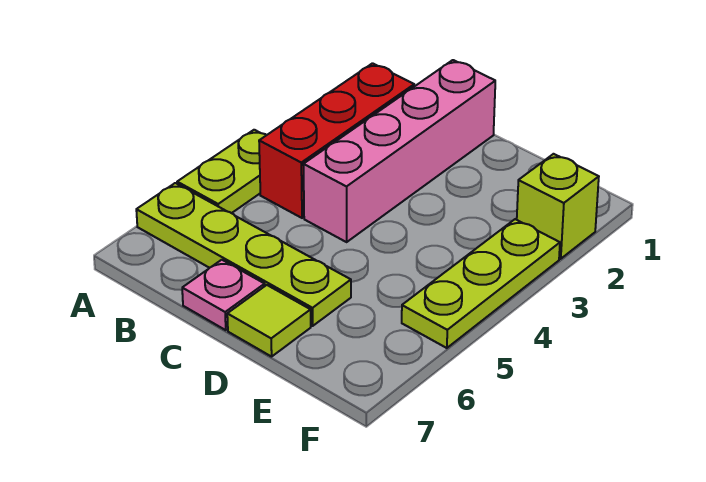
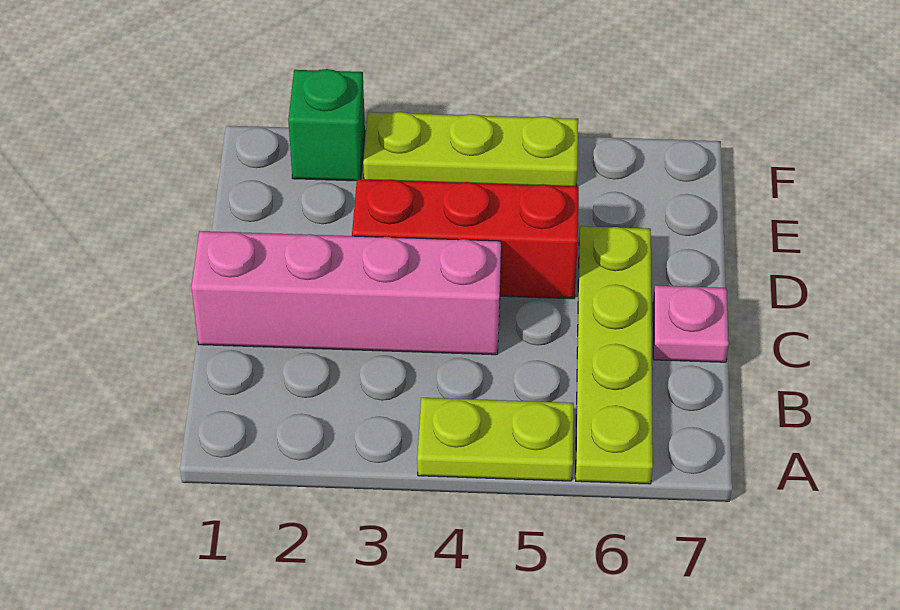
red 1x3 brick [259,63,414,218] -> red 1x3 brick moved to [352,179,579,299]
lime 1x1 tile [227,285,311,357] -> none
lime 1x1 brick [517,154,599,259] -> green 1x1 brick [288,69,365,181]

